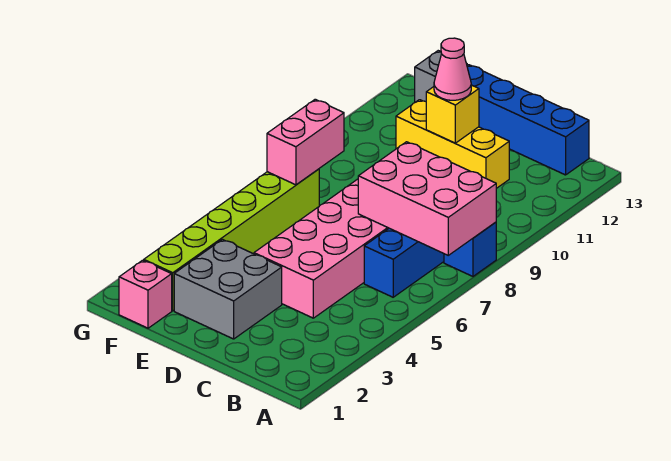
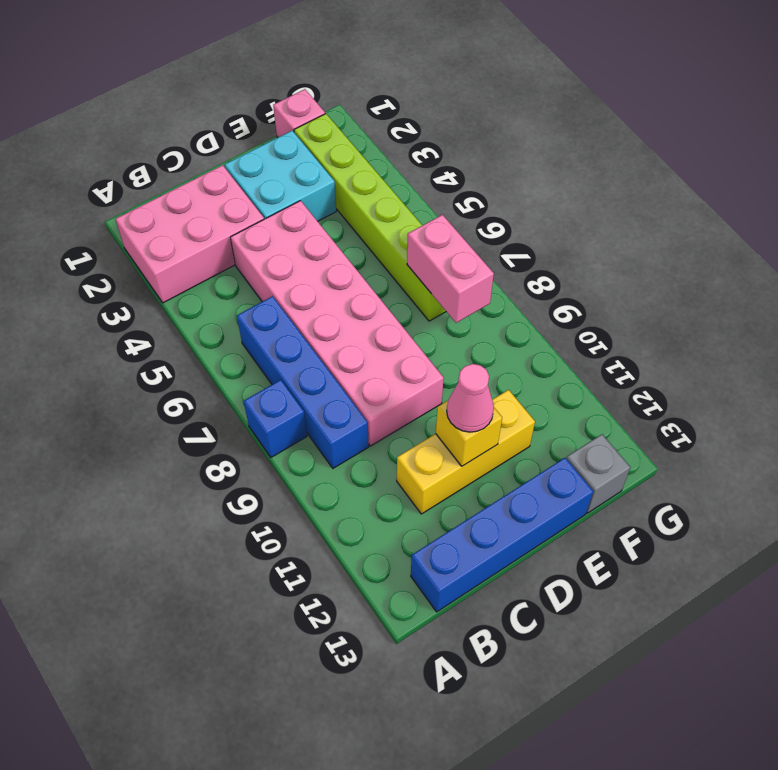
pink 2x3 brick [358,142,496,255] -> pink 2x3 brick moved to [116,165,264,303]
grey 2x2 brick [174,239,282,339] -> cyan 2x2 brick [225,131,336,221]

